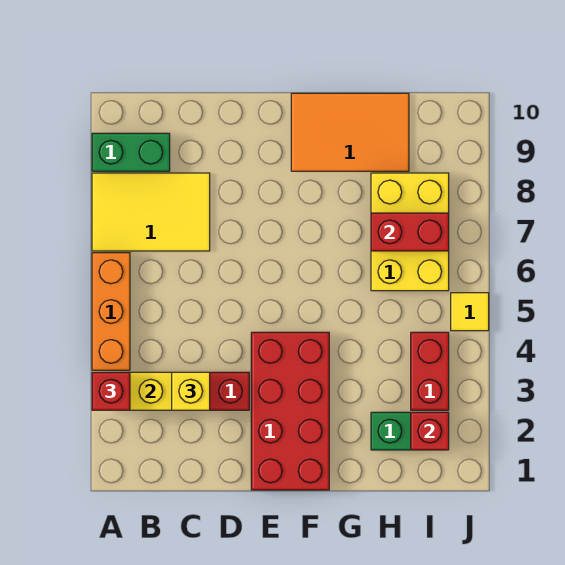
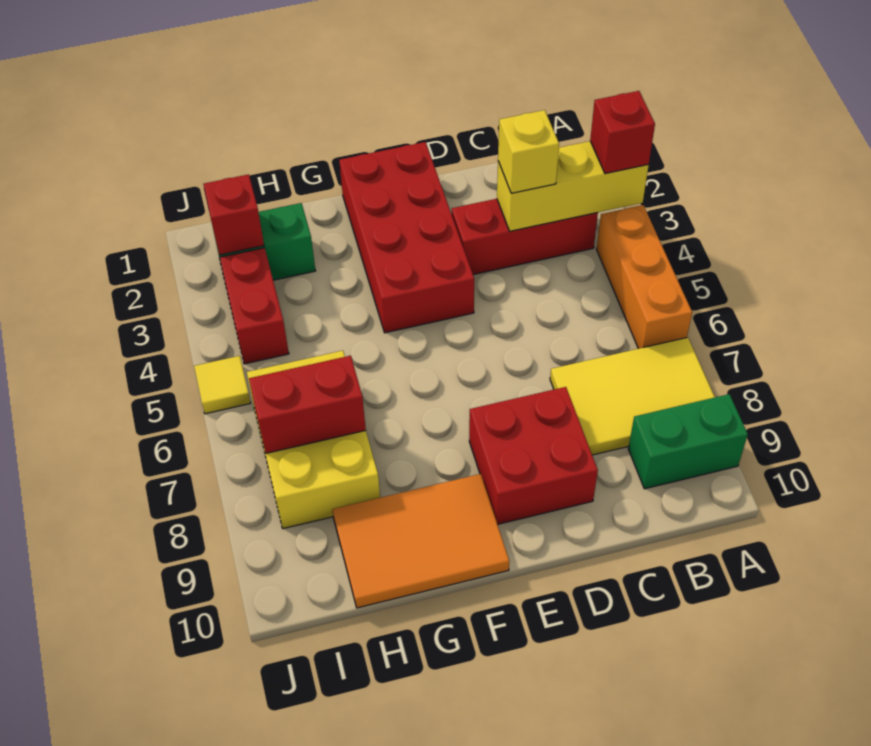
none -> red 2x2 brick [469,387,598,524]

